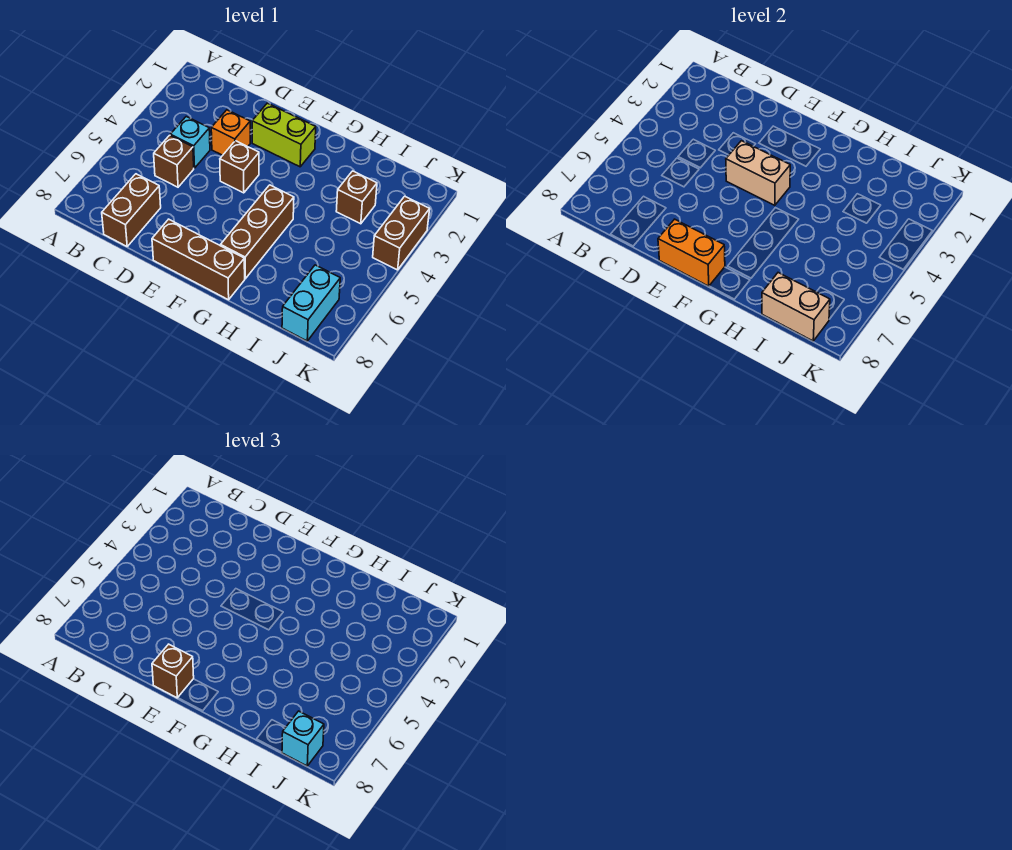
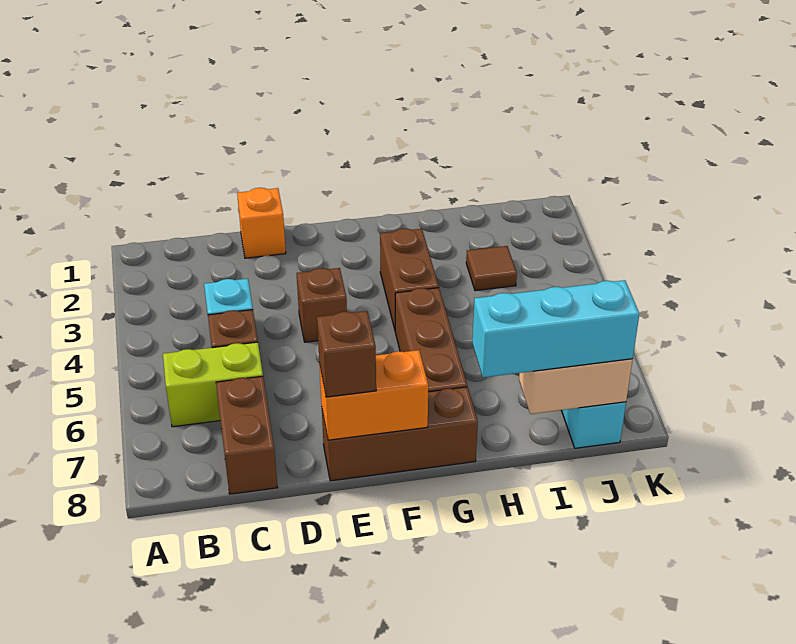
orange 1x1 brick [211,110,250,155] -> orange 1x1 brick moved to [237,188,286,258]
lime 1x2 brick [252,103,316,167] -> lime 1x2 brick moved to [163,342,263,427]
tan 1x2 brick [726,141,790,205] -> none
brown 1x1 brick [336,171,377,224] -> brown 1x1 tile [466,246,517,291]
cyan 1x1 brick [282,711,324,766] -> cyan 1x3 brick [472,280,639,377]
brown 1x2 brick [373,196,430,270] -> brown 1x2 brick moved to [380,229,439,329]

